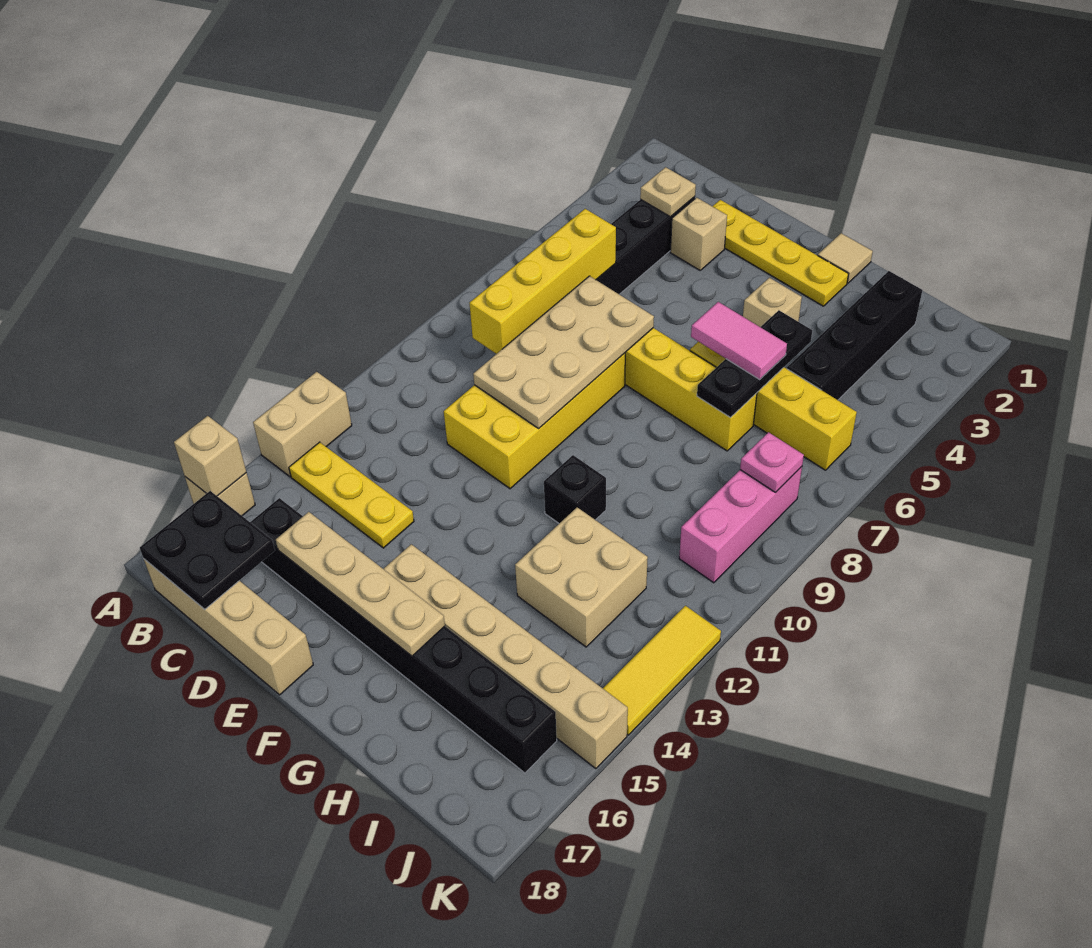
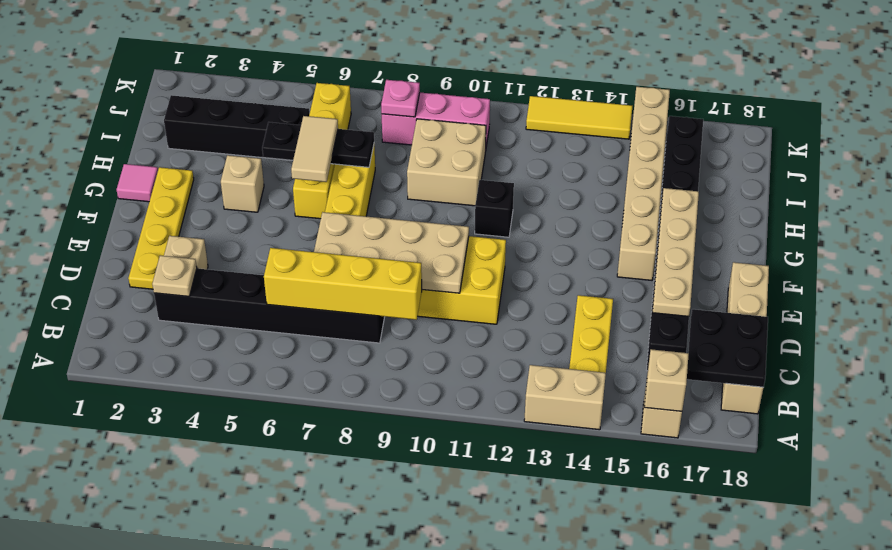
tan 1x1 tile [818,233,873,283] -> pink 1x1 tile [117,164,158,202]
pink 1x2 tile [691,302,787,379] -> tan 1x2 tile [291,116,338,182]
tan 2x2 brick [515,507,648,647] -> tan 2x2 brick moved to [407,119,486,206]

